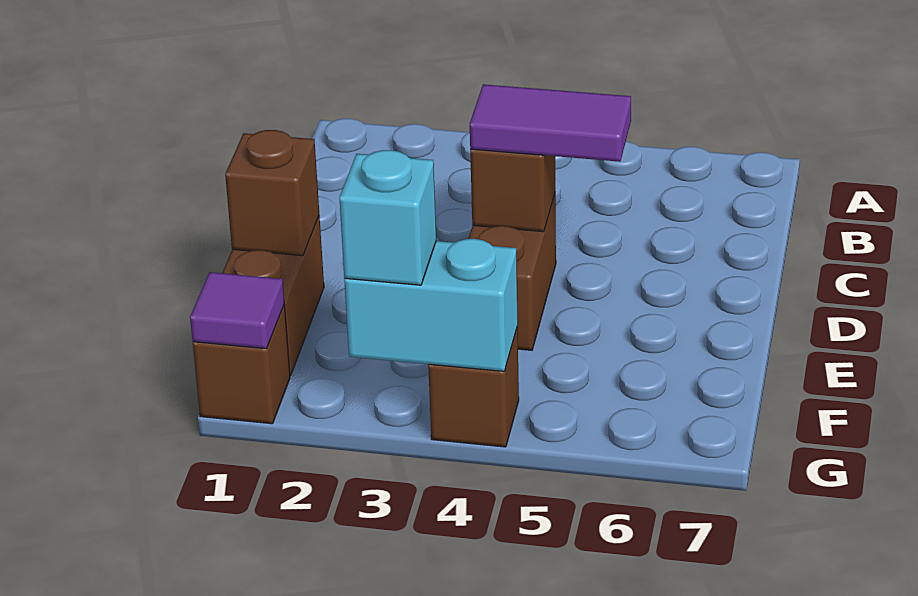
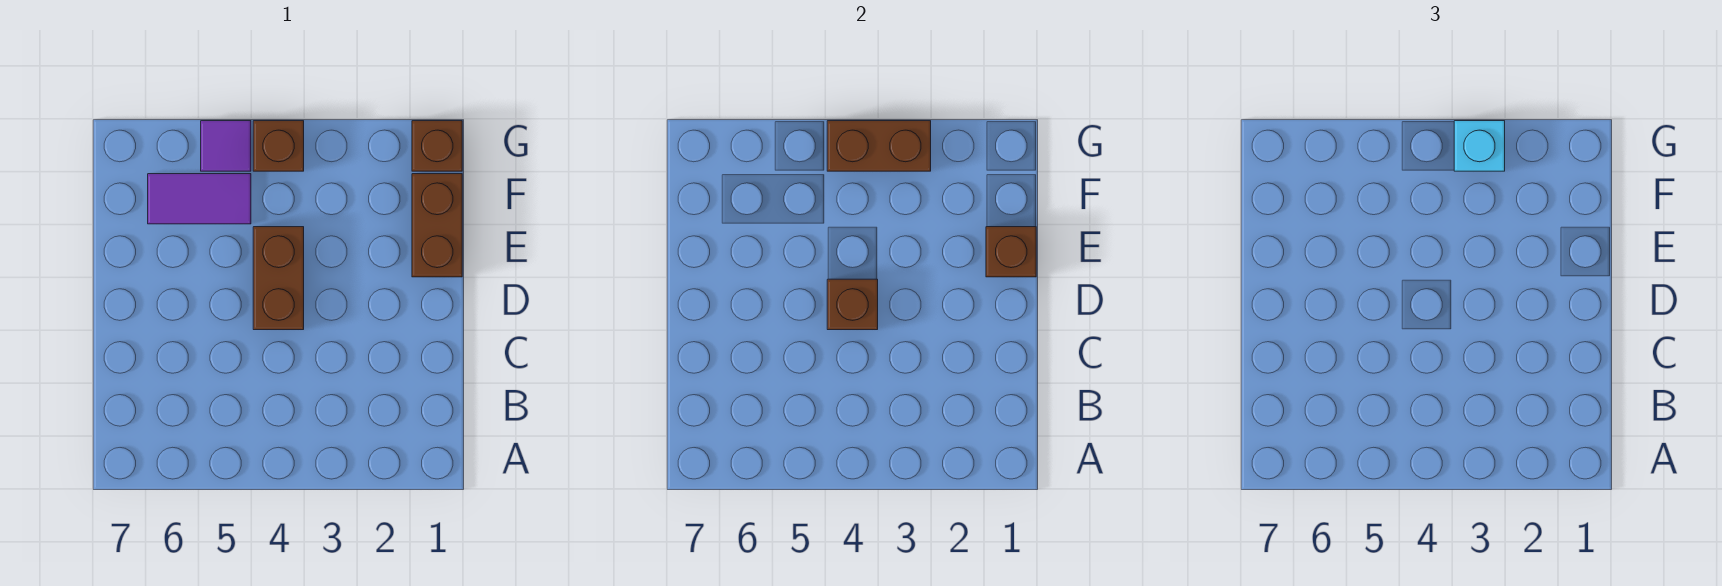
purple 1x2 tile [470,84,631,162] -> purple 1x2 tile moved to [148,174,251,224]
purple 1x1 tile [190,272,284,349] -> purple 1x1 tile moved to [201,121,251,171]
cyan 1x2 brick [344,239,518,371] -> brown 1x2 brick [827,121,931,171]

